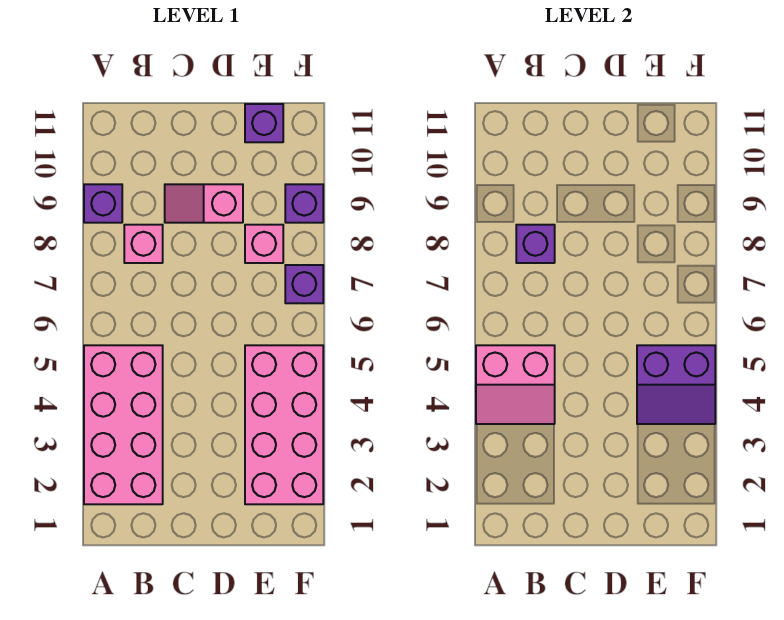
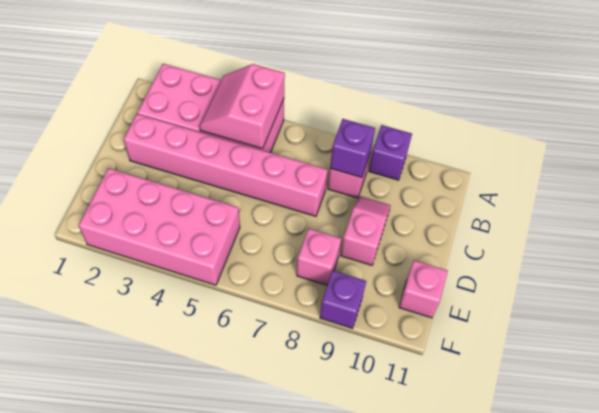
none -> pink 1x6 brick [124,114,328,216]
purple 2x2 slope [637,345,715,424] -> none
purple 1x1 brick [245,104,283,142] -> pink 1x1 brick [399,260,448,318]
purple 1x1 brick [285,265,323,303] -> none

